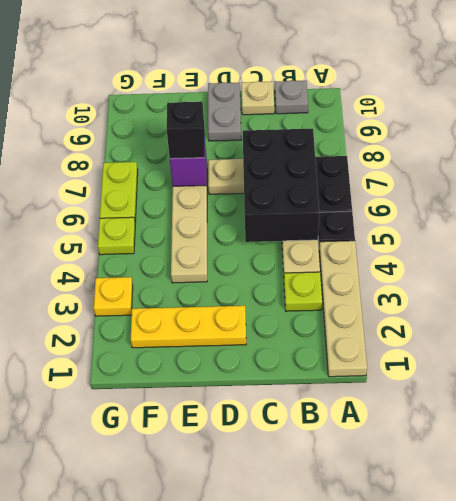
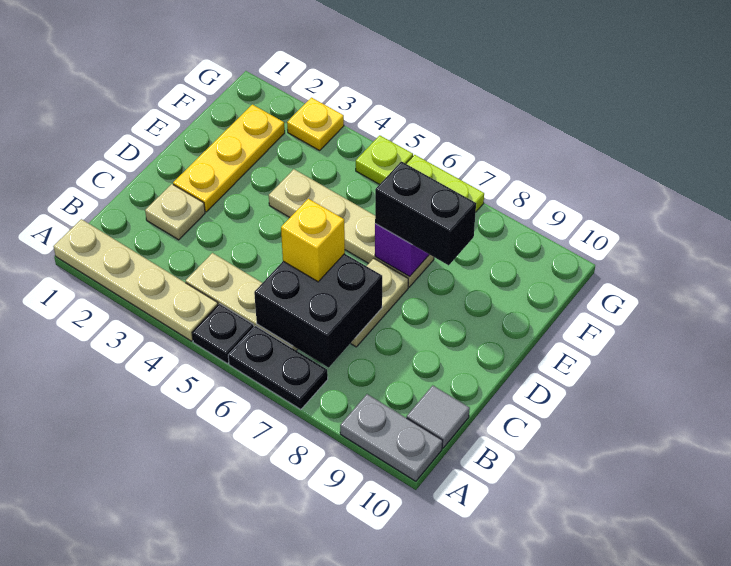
lime 1x1 plate [284,272,322,311] -> none
black 2x3 brick [243,129,319,242] -> black 2x2 brick [254,254,382,368]
grey 1x1 plate [275,80,308,114] -> grey 1x1 tile [407,385,470,448]
none -> yellow 1x1 brick [281,199,345,282]
tan 1x1 plate [241,81,274,115] -> tan 1x1 plate moved to [145,184,205,240]
grey 1x2 plate [208,82,241,141] -> grey 1x2 plate moved to [340,394,443,481]
black 1x1 brick [167,102,205,159] -> black 1x2 brick [375,161,476,265]

